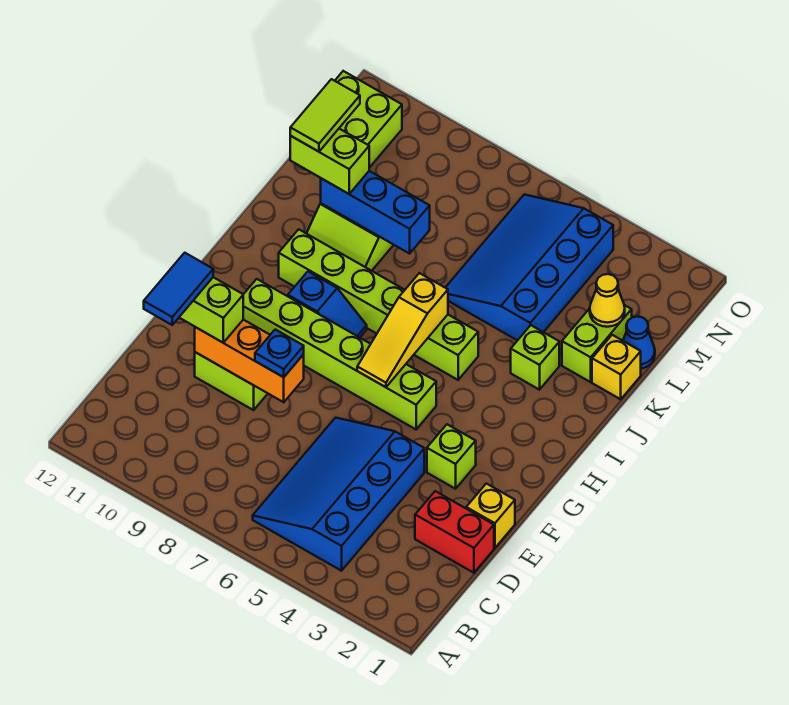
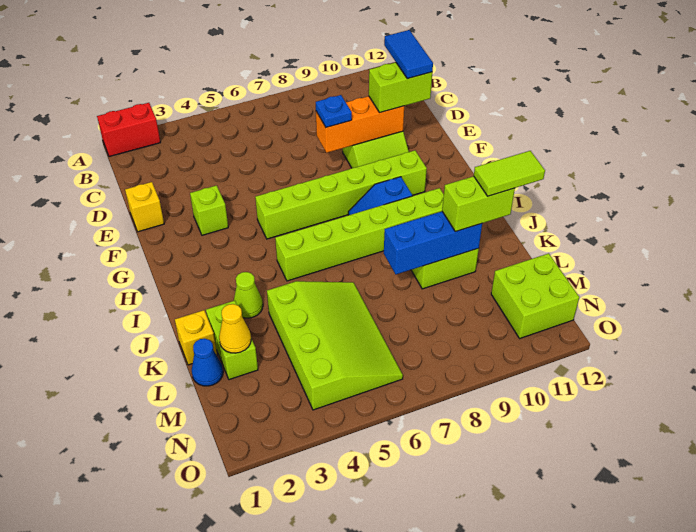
blue 3x4 slope [253,418,424,571] -> none
red 1x2 brick [415,491,494,573] -> red 1x2 brick moved to [97,103,160,157]
yellow 1x3 slope [357,273,448,387] -> none
lime 1x1 brick [511,325,559,390] -> lime 1x1 cone [234,272,263,318]
blue 3x4 slope [445,195,613,341] -> lime 3x4 slope [267,281,403,410]
lime 1x2 tile [290,79,360,152] -> lime 1x2 tile turned to [474,151,545,196]

